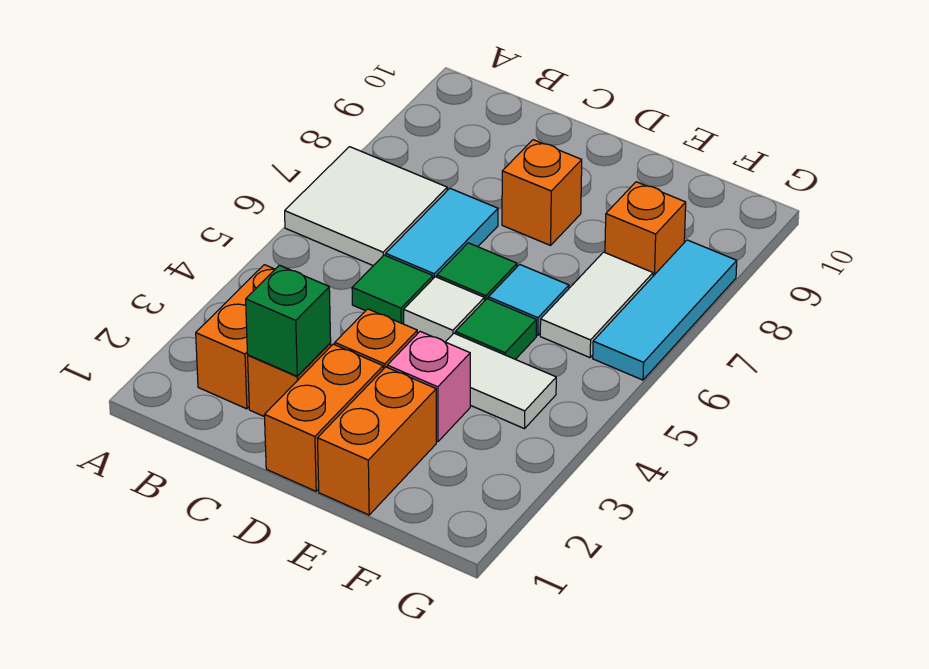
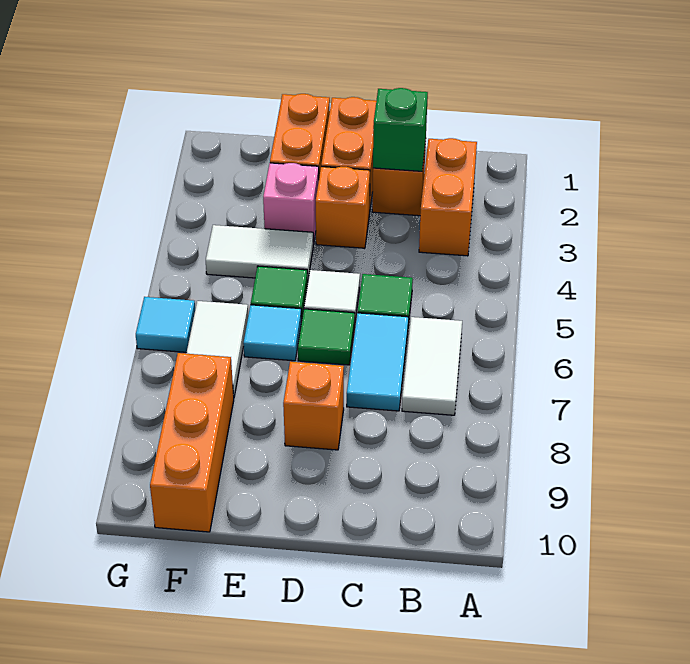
white 2x2 tile [285,147,447,266] -> white 1x2 tile [402,317,462,415]
orange 1x1 brick [605,182,686,276] -> orange 1x3 brick [150,353,234,532]
cyan 1x3 tile [593,240,737,380] -> cyan 1x1 tile [136,297,195,352]

